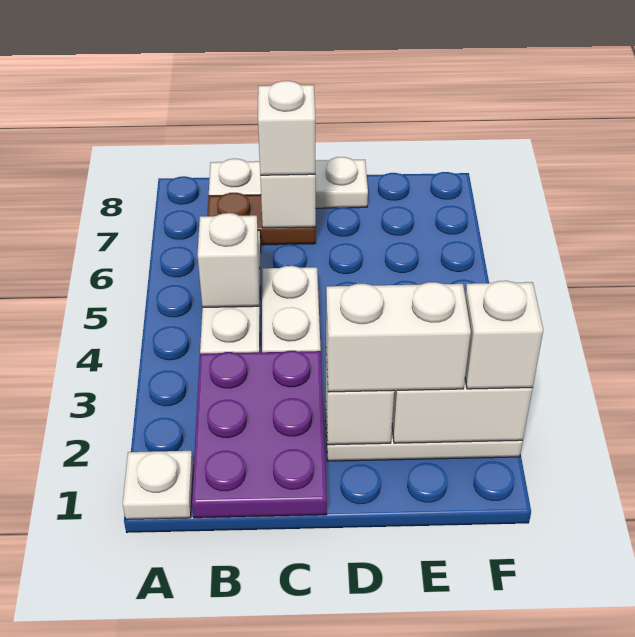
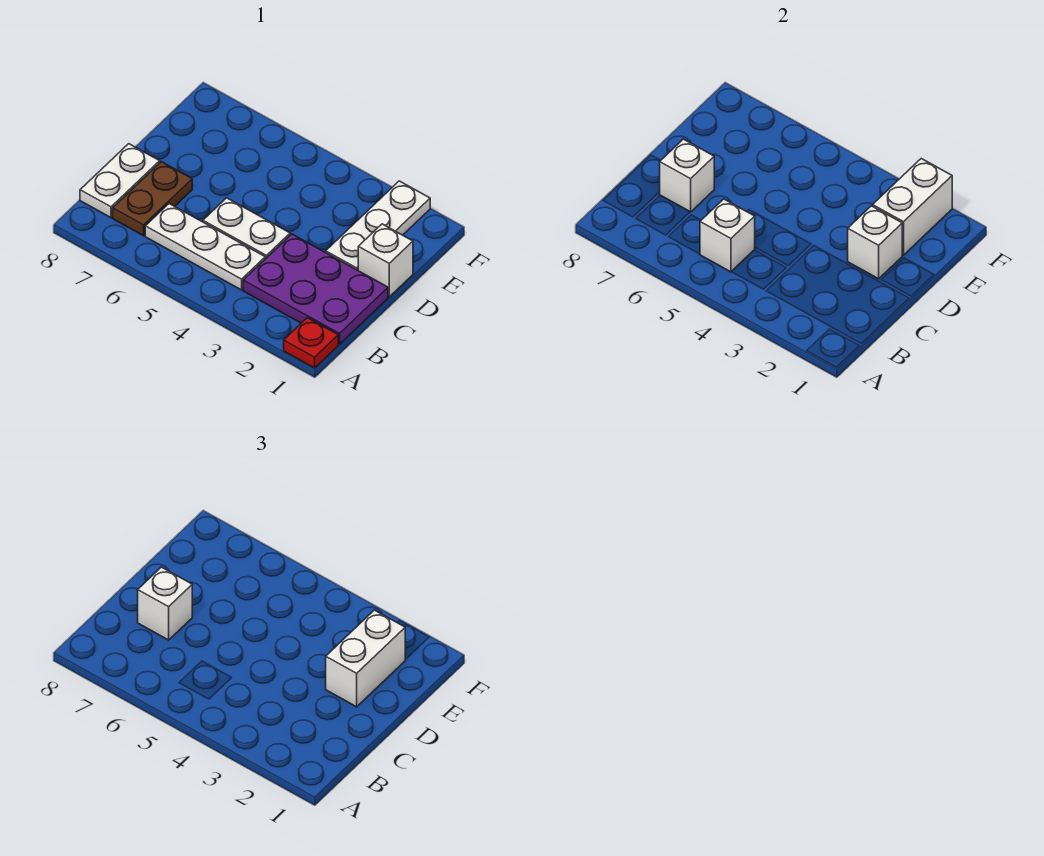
white 1x1 plate [123,451,193,520] -> red 1x1 plate [284,318,338,368]
white 1x3 plate [209,157,368,208] -> white 1x2 plate [80,144,160,218]
white 1x1 brick [465,281,543,389] -> white 1x1 brick moved to [358,224,413,297]

